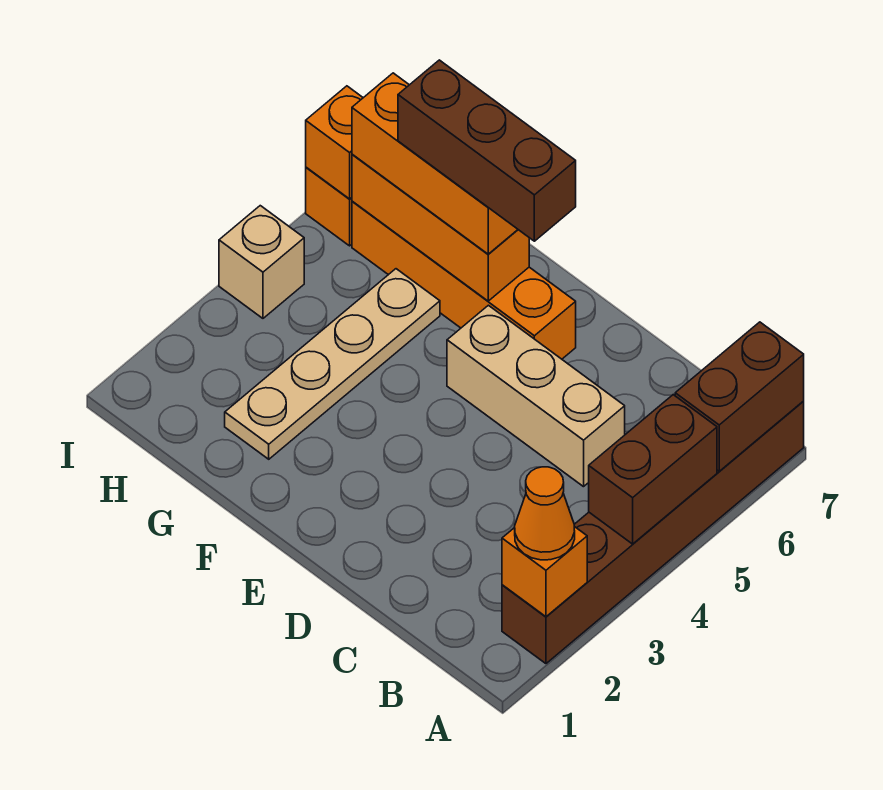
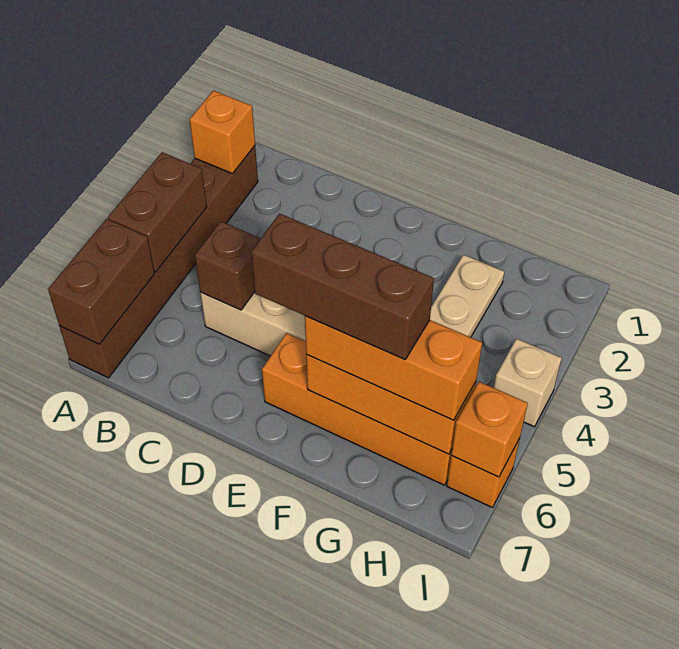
orange 1x1 cone [514,467,575,560] -> none
none -> brown 1x1 brick [195,221,261,310]

